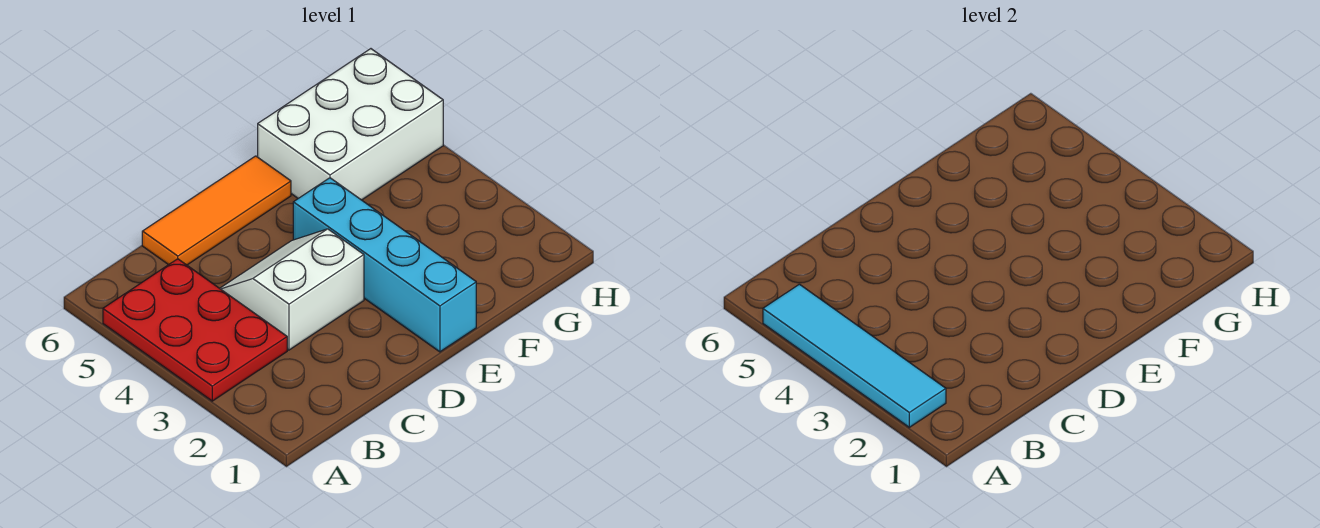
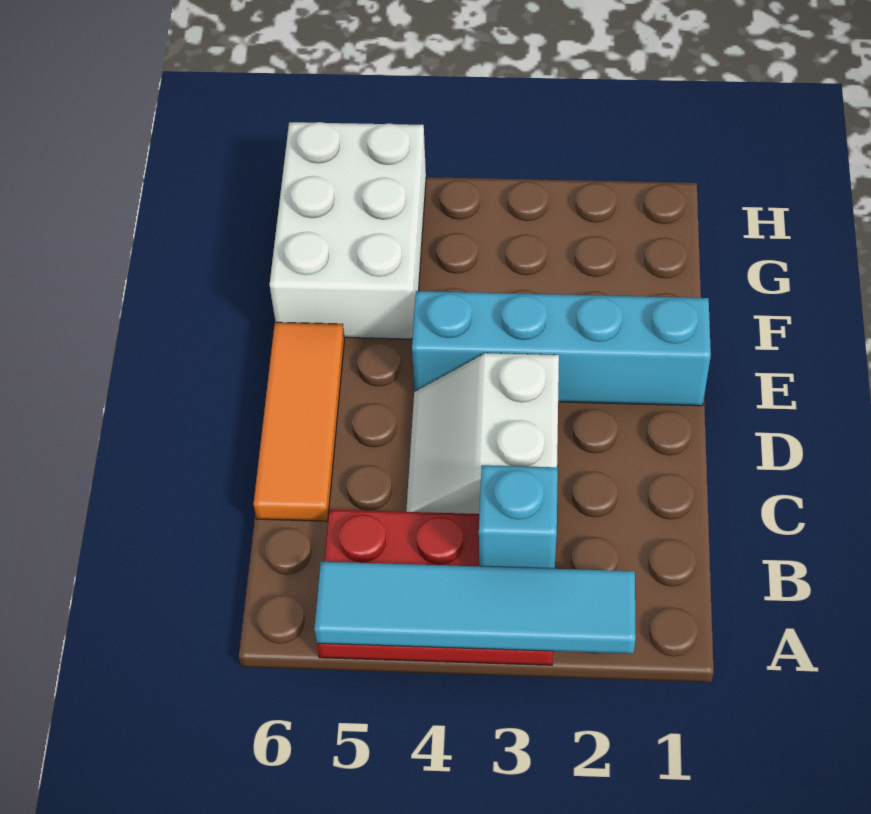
none -> cyan 1x1 brick [479,465,558,569]

